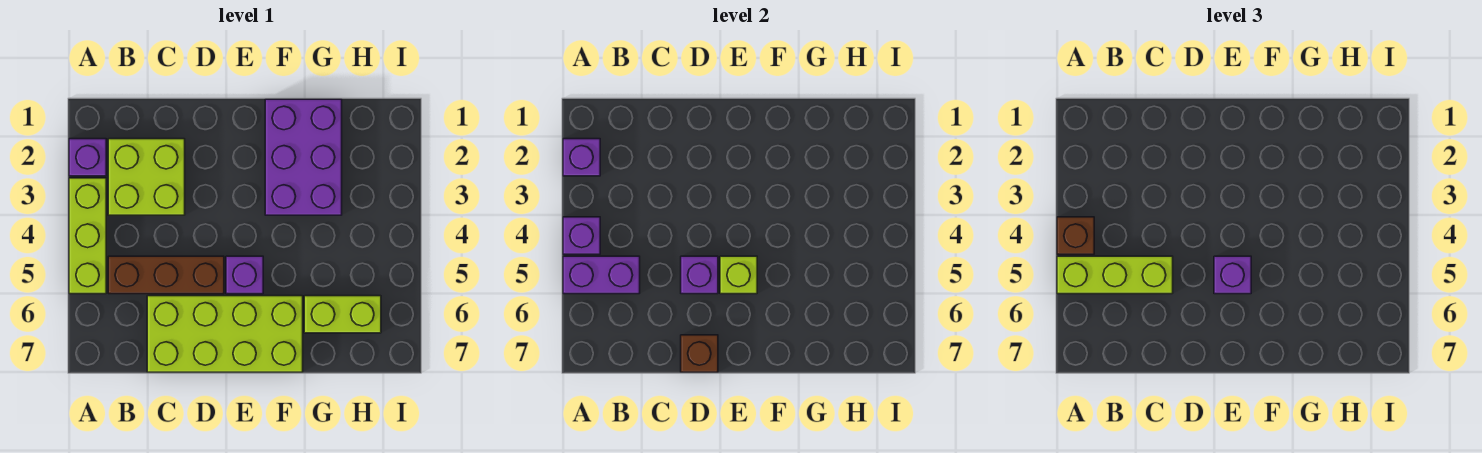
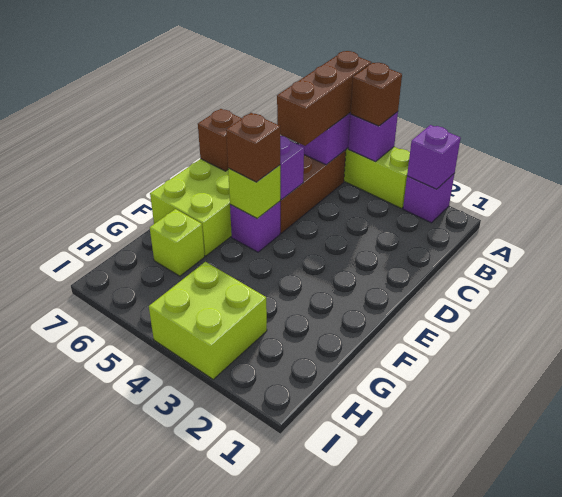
lime 1x3 brick [1057,256,1173,294] -> brown 1x3 brick [277,51,372,146]
lime 2x2 brick [108,139,185,215] -> lime 2x2 brick moved to [149,262,267,379]
purple 1x1 brick [1214,256,1251,294] -> brown 1x1 brick [226,113,280,182]
purple 2x3 brick [265,99,342,215] -> none
lime 1x2 brick [304,296,381,333] -> lime 1x1 brick [150,209,205,276]

